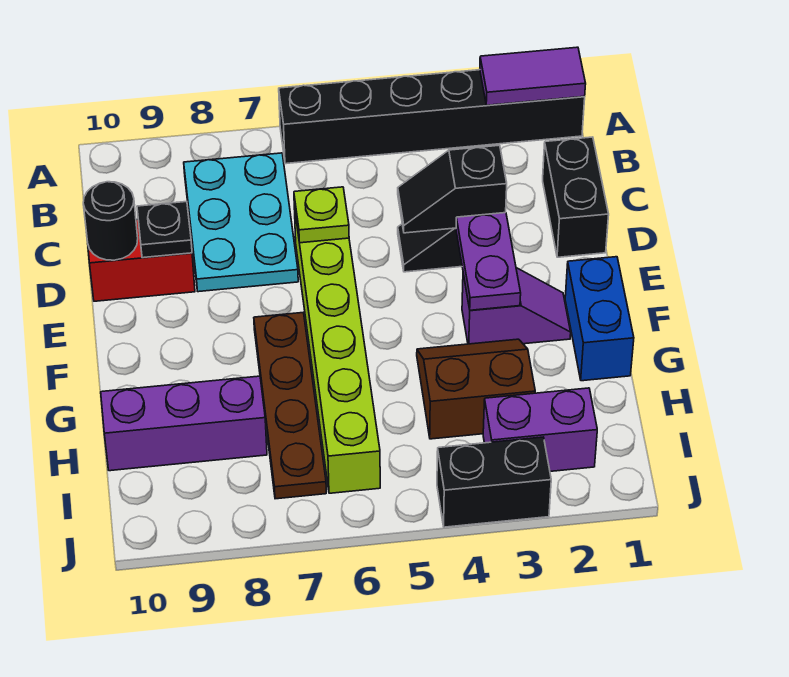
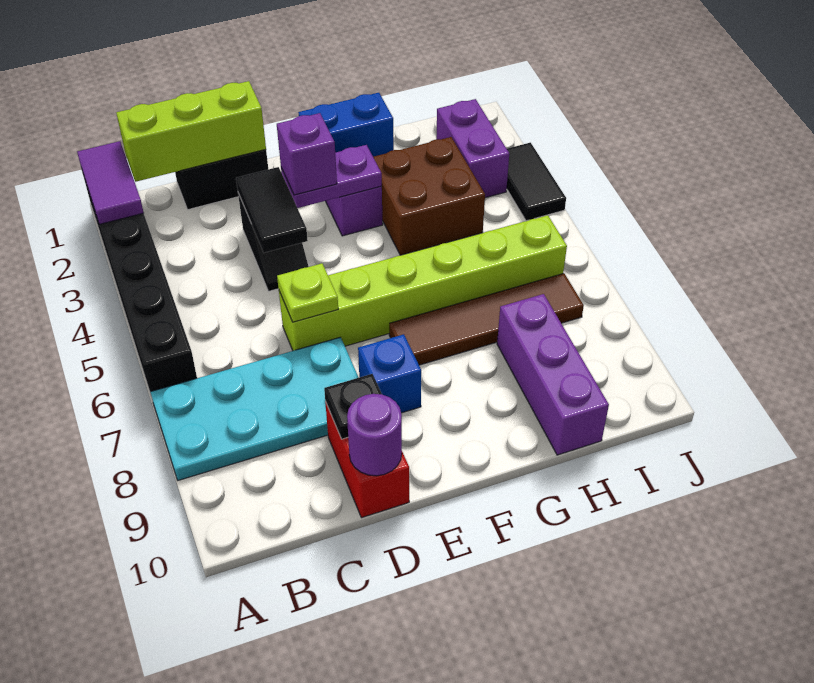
none -> lime 1x3 brick [116,81,266,182]
cyan 2x3 plate [184,153,298,292] -> cyan 2x4 plate [150,337,359,480]
black 1x2 slope [398,145,507,233] -> black 1x2 tile [236,167,308,253]
black 1x1 round brick [83,182,138,260] -> purple 1x1 round brick [347,394,402,476]
none -> purple 1x1 brick [277,113,337,195]
none -> blue 1x1 brick [358,334,421,413]
brown 1x4 plate [254,313,326,499] -> brown 1x4 tile [389,273,584,365]
brown 2x2 slope [417,339,535,439] -> brown 2x2 brick [373,137,485,255]
black 1x2 brick [437,437,551,527] -> black 1x2 tile [507,143,566,221]

